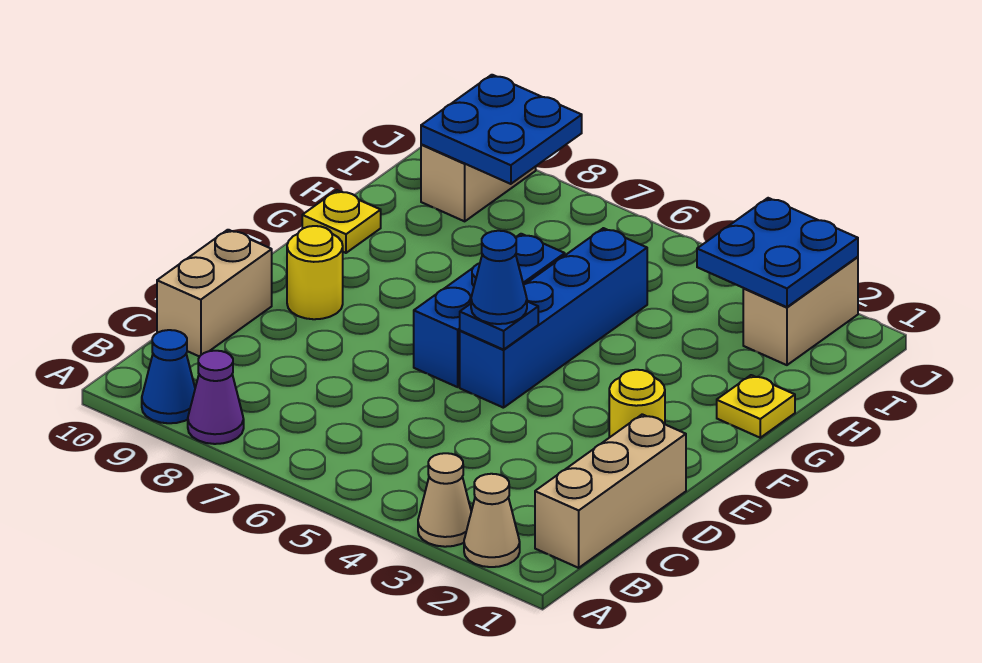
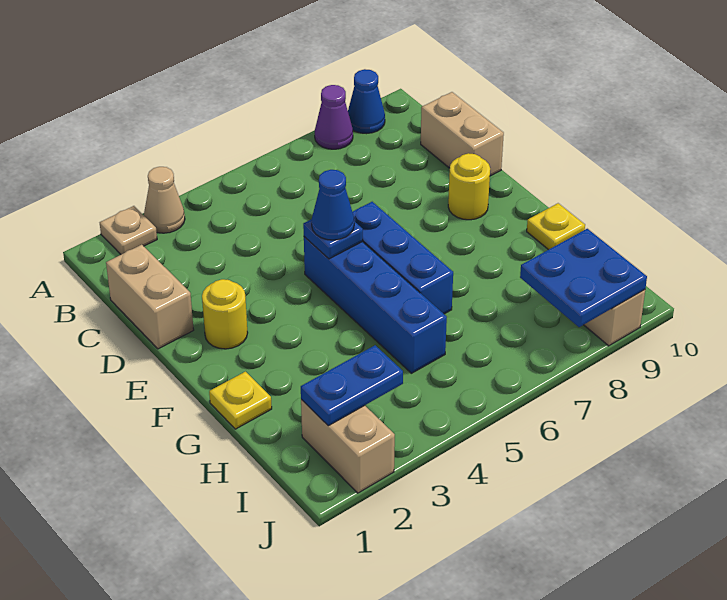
tan 1x1 cone [464,474,520,567] -> tan 1x1 plate [100,206,157,254]
tan 1x3 brick [535,414,686,568] -> tan 1x2 brick [106,245,194,349]
blue 2x2 plate [697,198,858,307] -> blue 1x2 plate [301,345,403,426]

